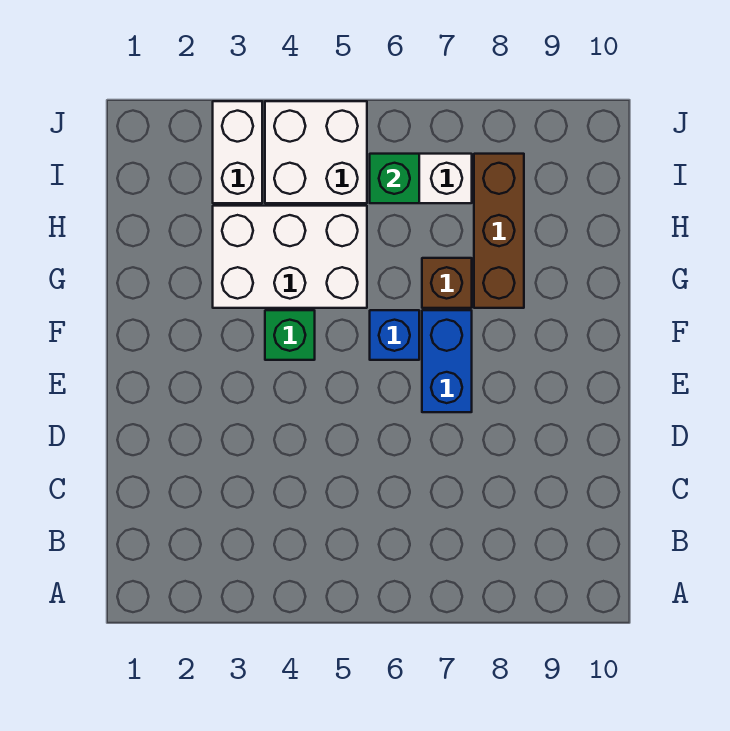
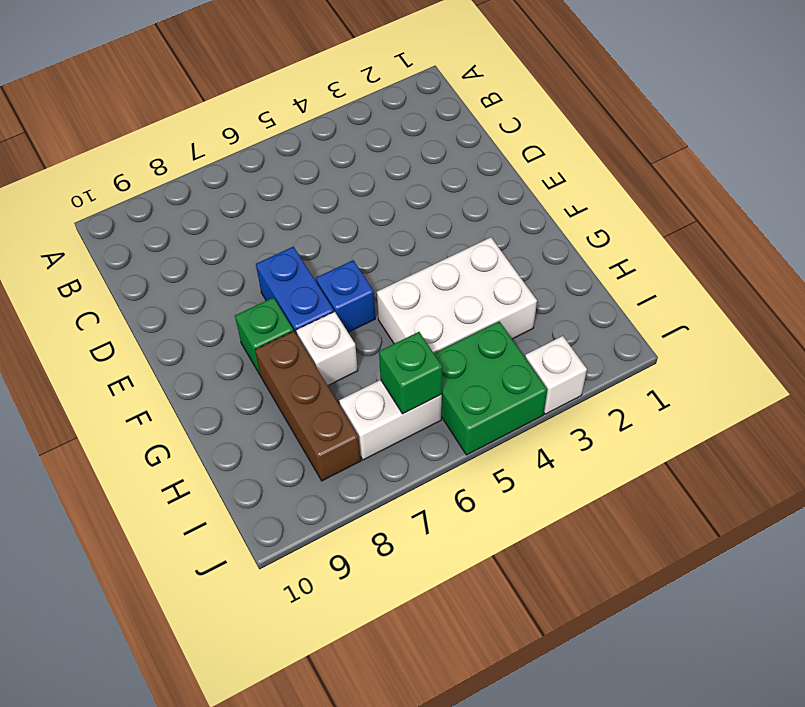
green 1x1 brick [265,310,315,360] -> green 1x1 brick moved to [235,298,293,374]
brown 1x1 brick [422,258,472,308] -> white 1x1 brick [296,312,358,386]
white 1x2 brick [213,101,262,203] -> white 1x1 brick [525,336,587,414]
white 2x2 brick [265,101,367,203] -> green 2x2 brick [434,322,547,455]

